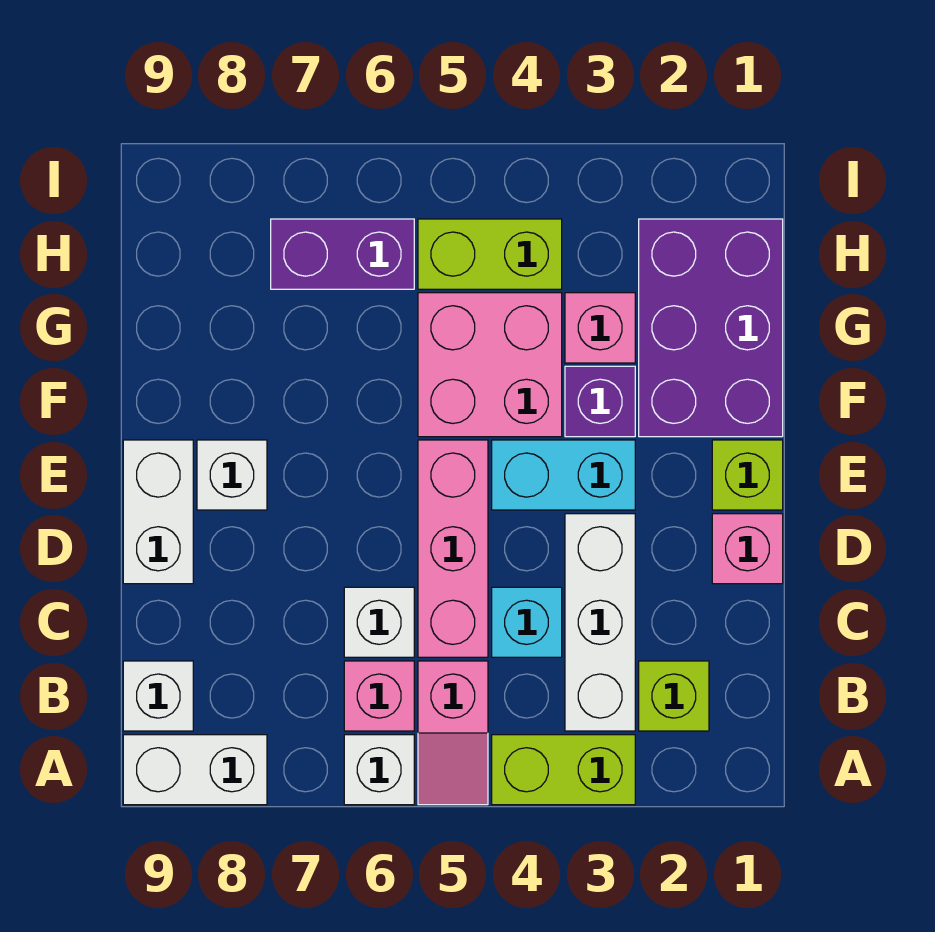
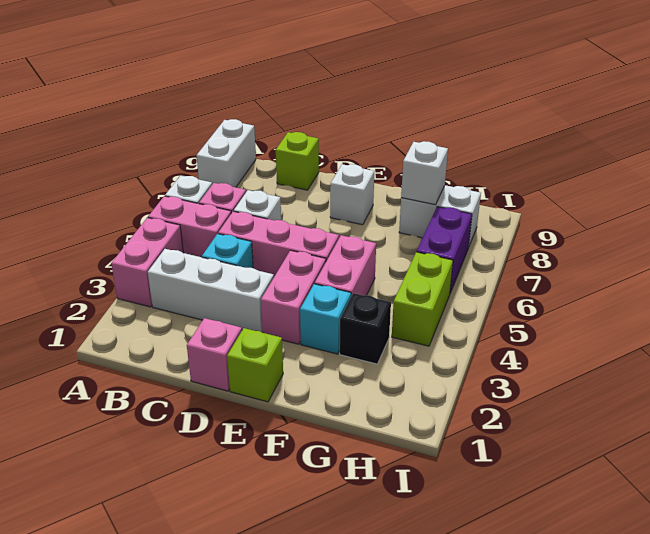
lime 1x2 brick [492,735,635,805] -> pink 1x2 brick [111,218,183,307]
pink 1x2 slope [418,661,488,805] -> pink 1x2 brick [148,196,231,257]
lime 1x1 brick [639,661,709,731] -> lime 1x1 brick moved to [276,132,319,190]
white 1x1 brick [123,661,193,731] -> white 1x1 brick moved to [401,141,448,205]
white 1x2 brick [123,440,193,584] -> white 1x2 brick moved to [399,185,481,248]
cyan 1x2 brick [492,440,635,510] -> pink 1x2 brick [261,250,326,344]
purple 2x3 brick [639,219,783,437] -> none
purple 1x1 brick [565,366,635,437] -> cyan 1x1 brick [300,284,351,354]
pink 2x2 brick [418,293,562,437] -> pink 1x2 brick [315,235,376,296]
pink 1x1 brick [565,293,635,363] -> black 1x1 brick [340,293,391,364]

